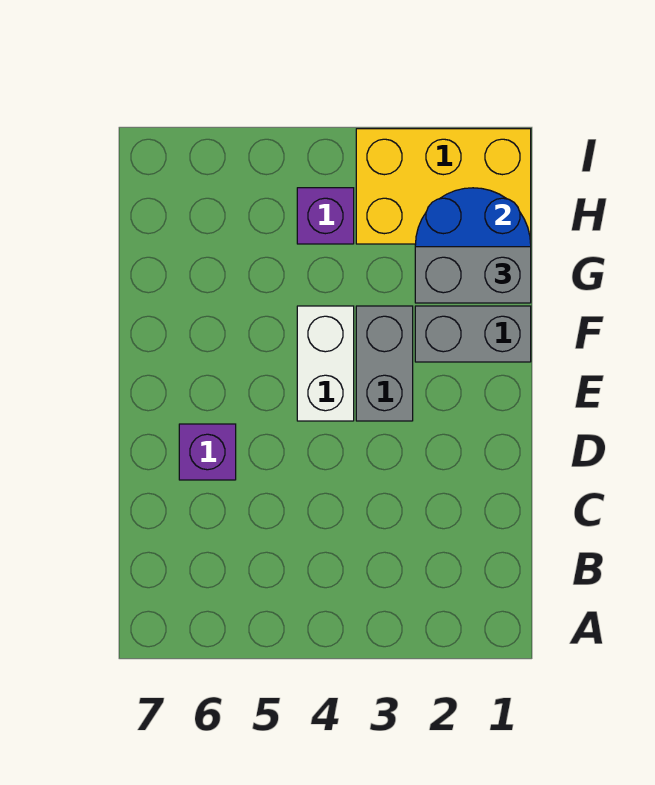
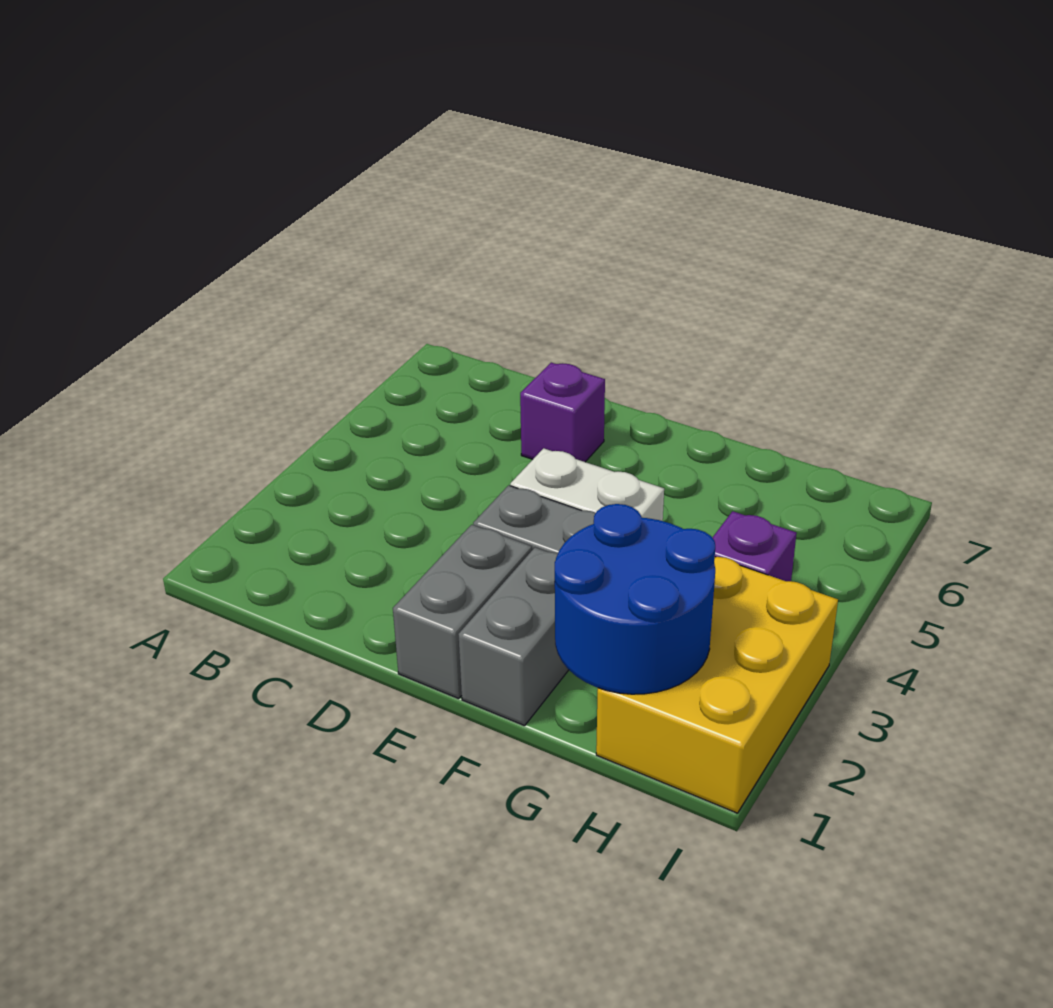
grey 1x2 brick [415,247,531,303] -> grey 1x2 brick moved to [393,525,532,699]

